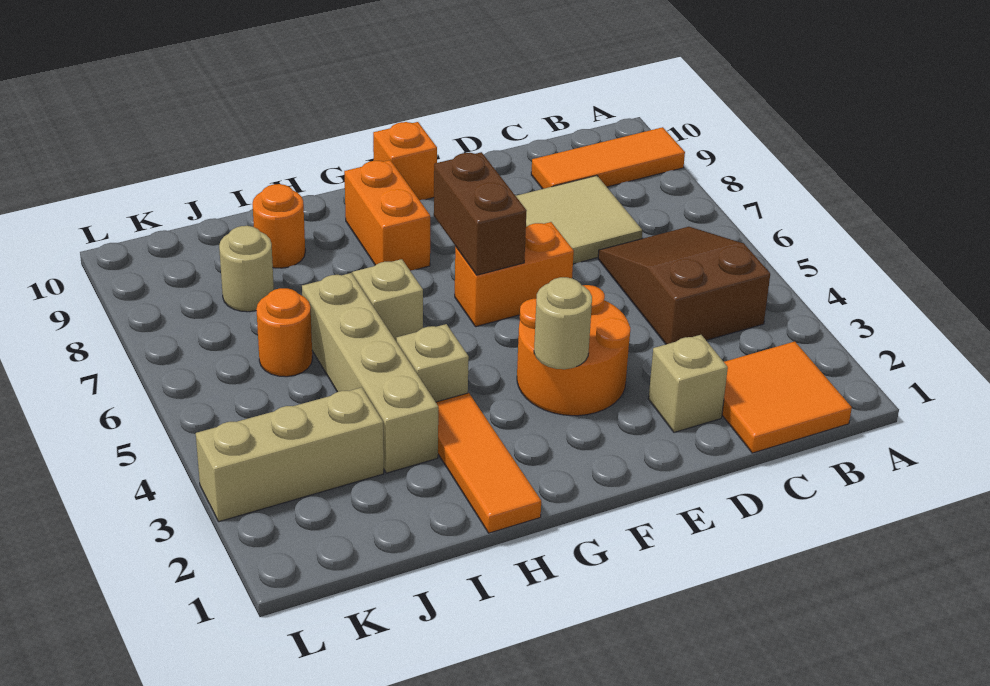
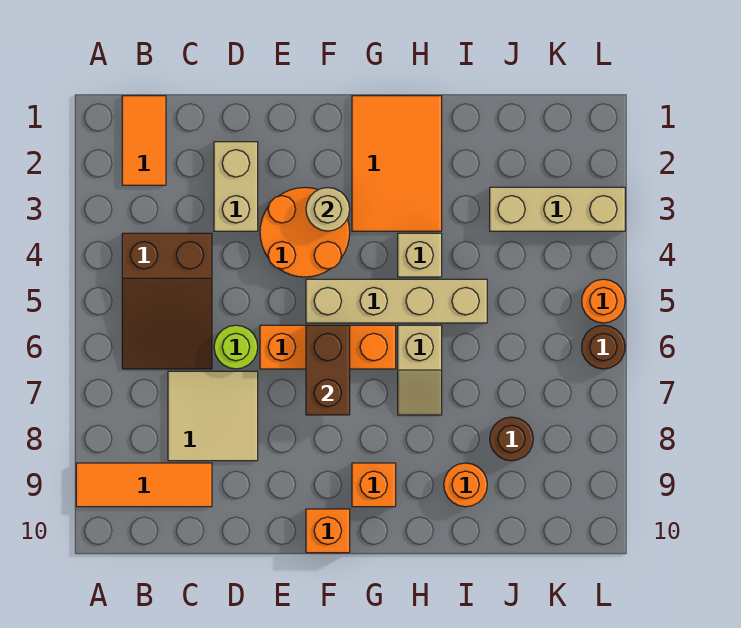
orange 2x2 tile [722,341,852,453] -> orange 1x2 tile [122,96,166,185]
tan 1x1 brick [649,335,728,432] -> tan 1x2 brick [214,142,258,231]
none -> lime 1x1 round brick [214,325,258,369]
orange 1x2 brick [455,222,574,327] -> orange 1x3 brick [260,325,396,369]
orange 1x2 brick [344,160,430,271] -> orange 1x1 brick [352,463,396,507]
orange 1x3 tile [436,393,541,533] -> orange 2x3 tile [352,96,442,231]
tan 1x4 brick [302,273,438,473] -> tan 1x4 brick turned to [306,279,487,323]
orange 1x1 round brick [256,288,312,377] -> orange 1x1 round brick moved to [582,279,625,323]
tan 1x1 round brick [219,226,274,312] -> brown 1x1 round brick [490,417,533,461]
none -> brown 1x1 round brick [582,325,625,369]

